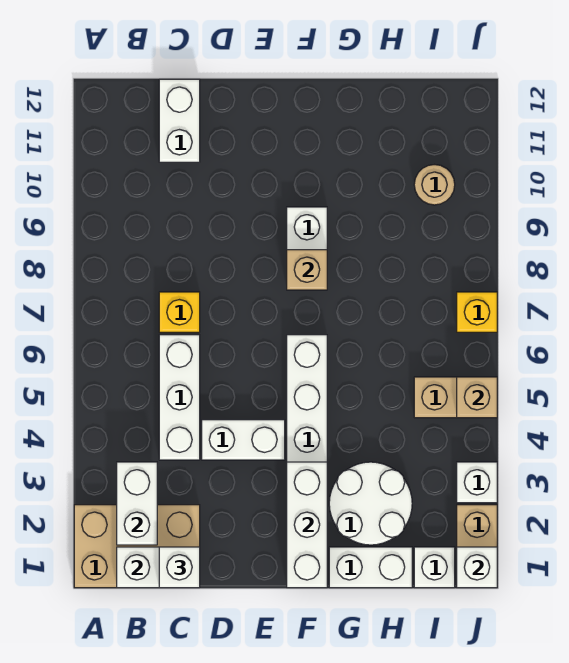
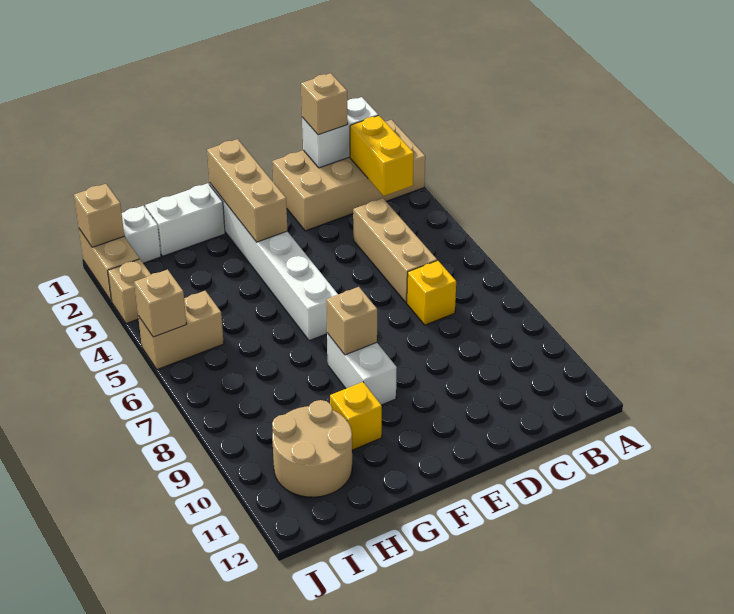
tan 2x3 brick [74,505,200,588] -> tan 2x4 brick [272,120,425,231]
white 1x2 brick [117,462,157,545] -> yellow 1x2 brick [350,115,414,196]
white 1x1 brick [159,547,200,588] -> tan 1x1 brick [301,73,348,135]
white 1x3 brick [159,335,200,460] -> tan 1x3 brick [353,198,437,303]
white 1x2 brick [159,79,200,162] -> none
white 1x2 brick [202,420,285,460] -> none
white 1x3 brick [287,462,327,588] -> tan 1x3 brick [207,139,287,242]
white 2x2 round brick [329,462,412,545] -> none
tan 1x1 round brick [414,165,455,205] -> tan 2x2 round brick [272,400,352,497]
white 1x1 brick [457,547,497,588] -> tan 1x1 brick [74,184,124,247]
white 1x1 brick [457,462,497,503] -> tan 1x1 brick [108,259,151,324]
yellow 1x1 brick [457,292,497,332] -> yellow 1x1 brick moved to [330,382,382,450]

